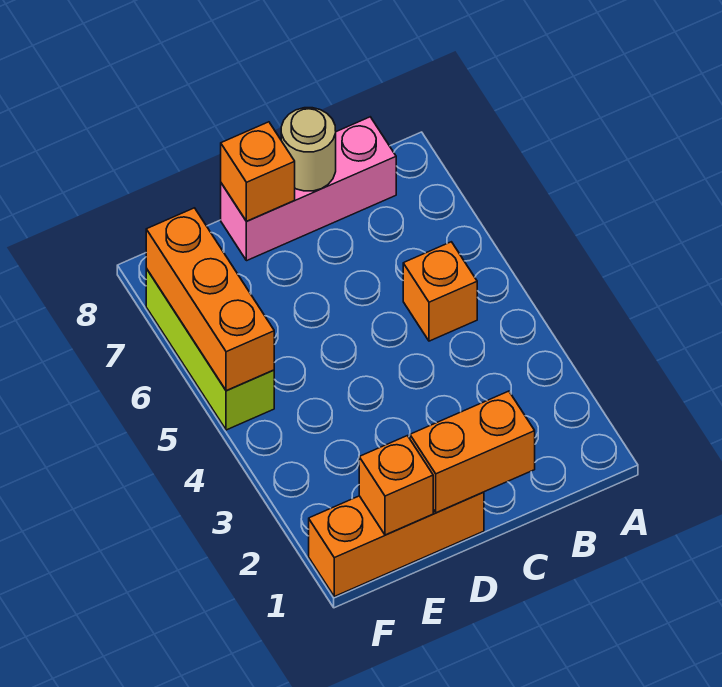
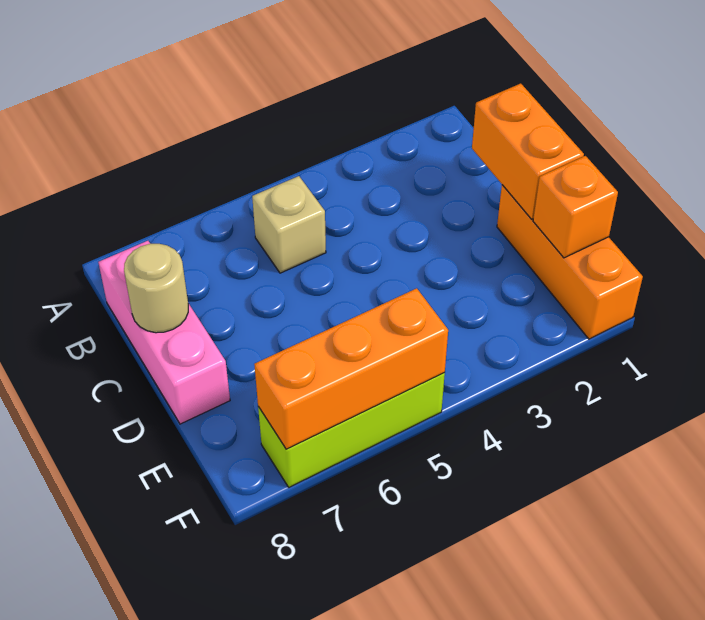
orange 1x1 brick [403,242,477,341] -> tan 1x1 brick [252,176,326,273]
orange 1x1 brick [221,122,295,221] -> none

